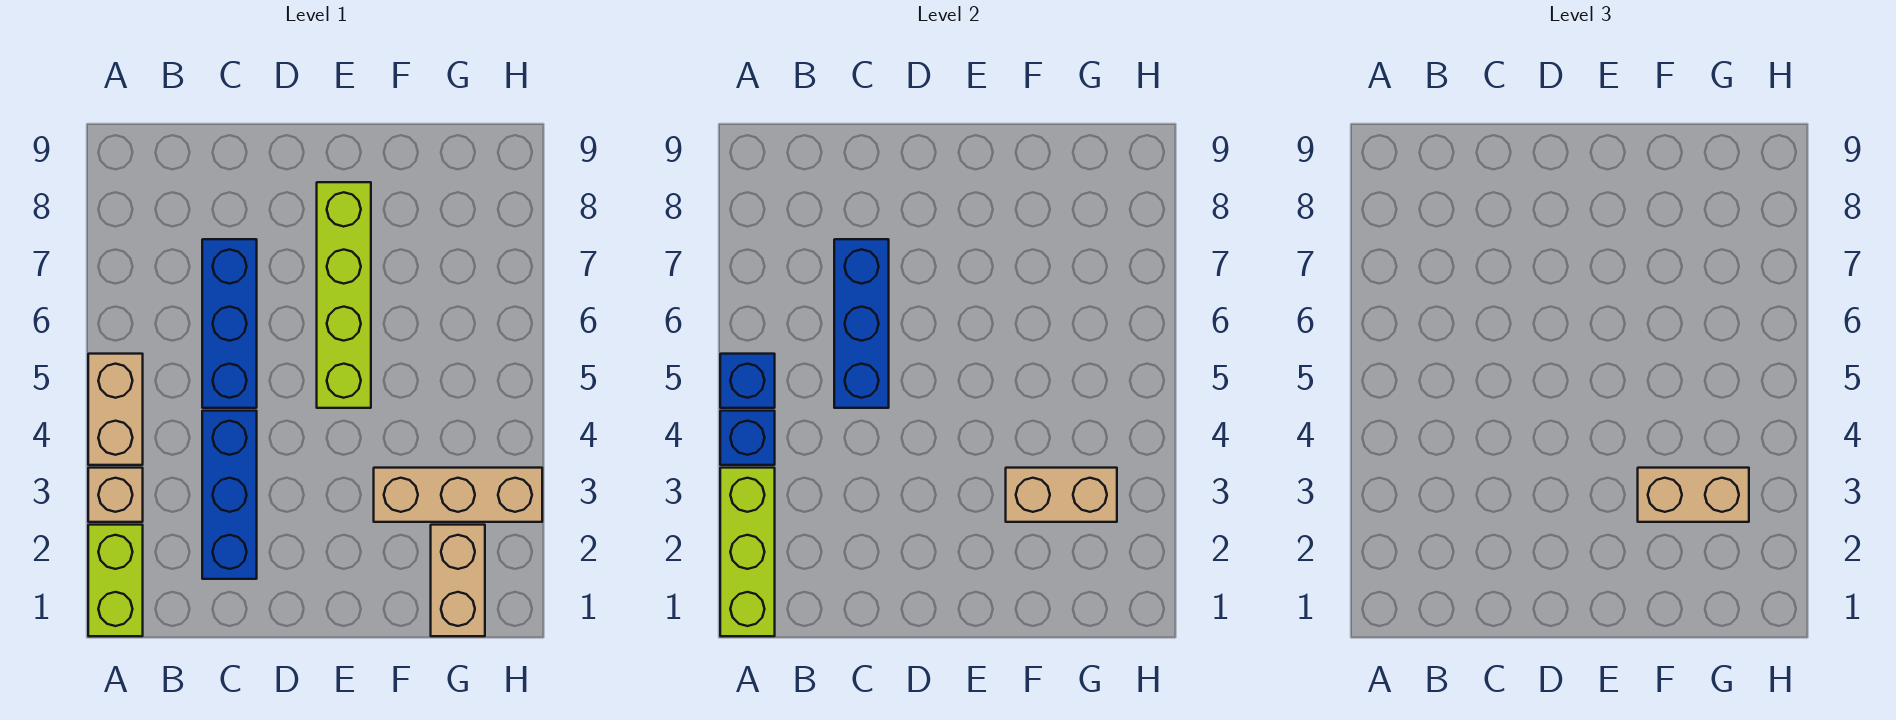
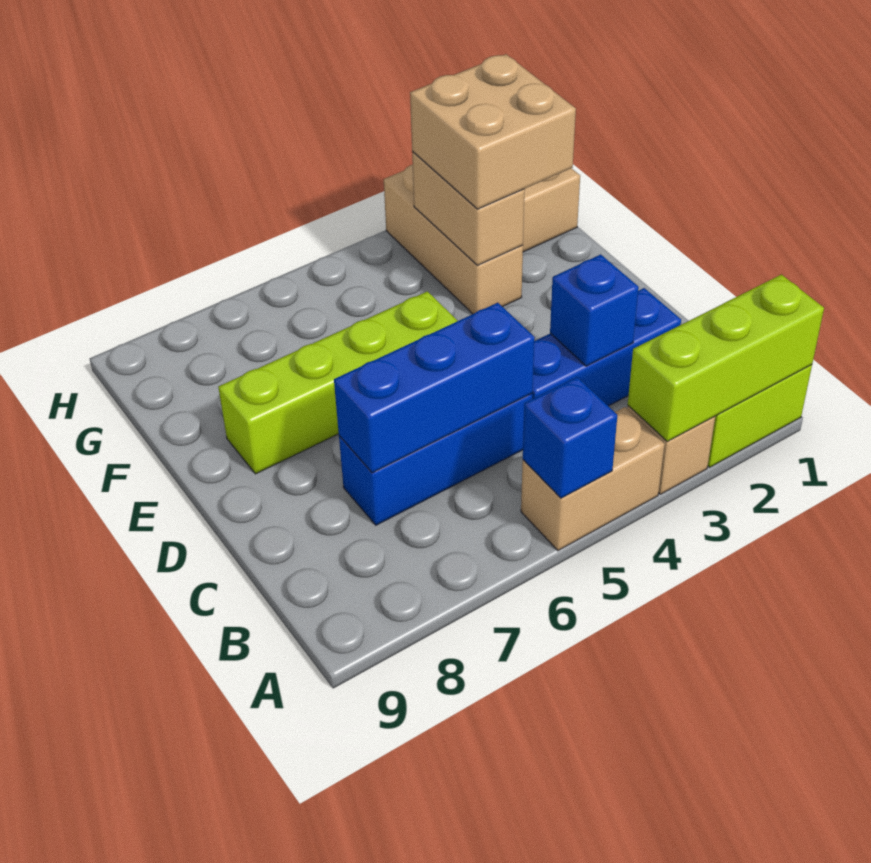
blue 1x1 brick [720,411,775,465] -> blue 1x1 brick moved to [550,254,639,366]
tan 1x2 brick [1638,468,1749,522] -> tan 2x2 brick [410,54,576,209]

